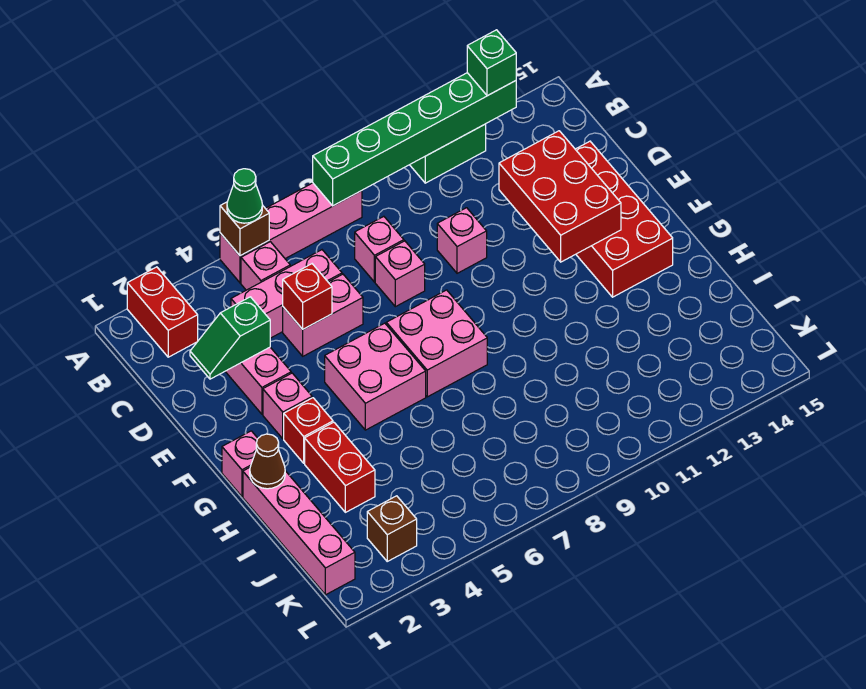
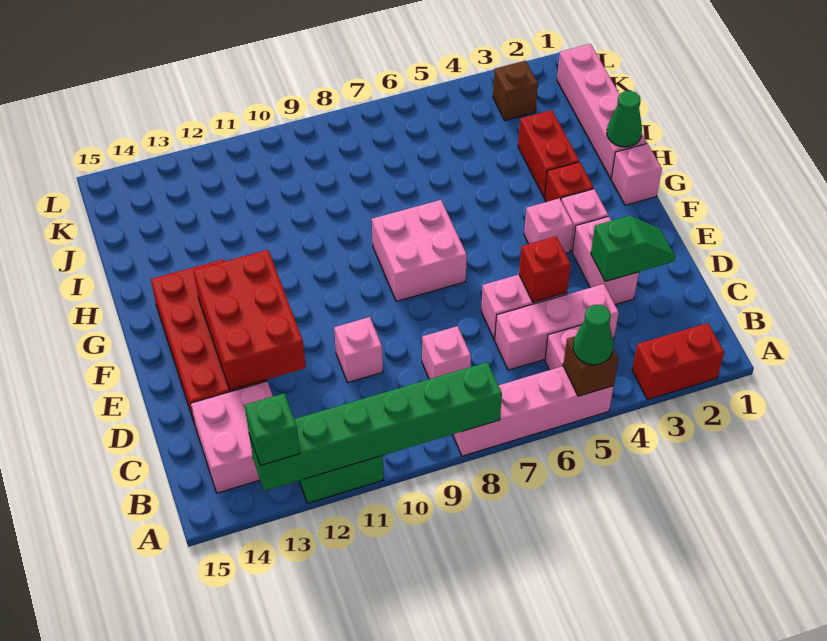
red 1x2 brick [127,267,198,357] -> red 1x2 brick turned to [632,323,724,400]
pink 1x1 brick [375,241,425,307] -> pink 1x1 brick moved to [524,198,573,253]
pink 2x2 brick [325,323,426,430] -> pink 2x2 brick moved to [191,381,273,493]
brown 1x1 cone [250,434,285,489] -> green 1x1 cone [607,91,642,147]

